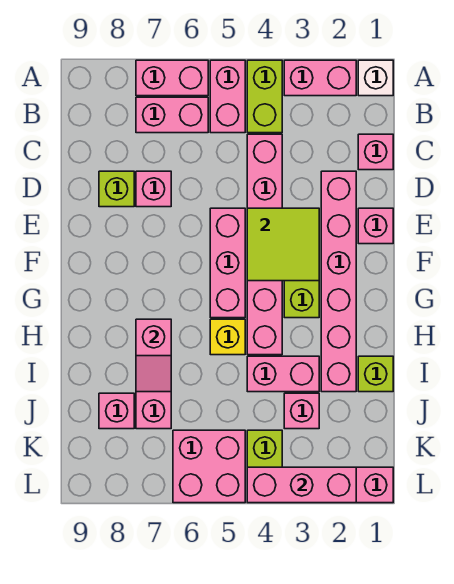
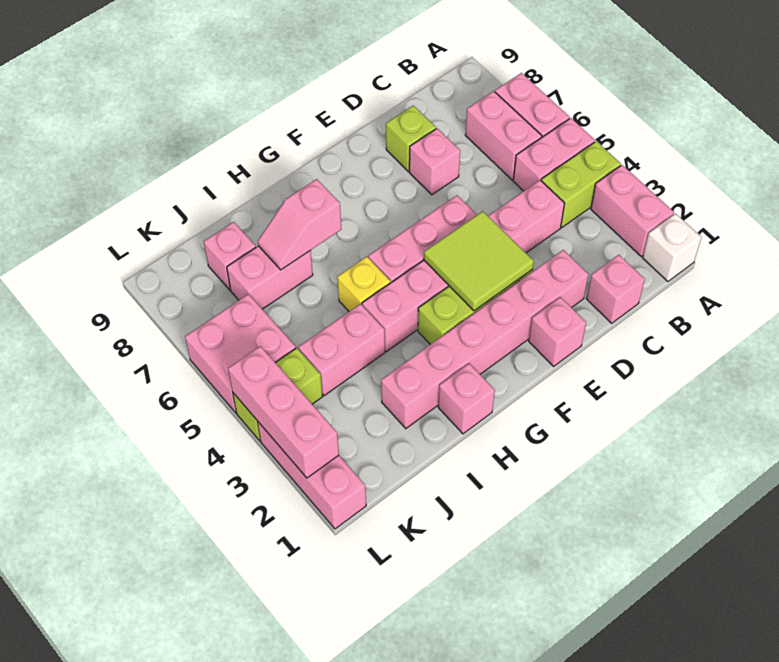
lime 1x1 brick [358,356,393,392] -> none
pink 1x2 brick [247,356,319,392] -> pink 1x2 brick turned to [298,304,385,396]
pink 1x1 brick [284,393,319,429] -> pink 1x1 brick moved to [438,363,495,434]

